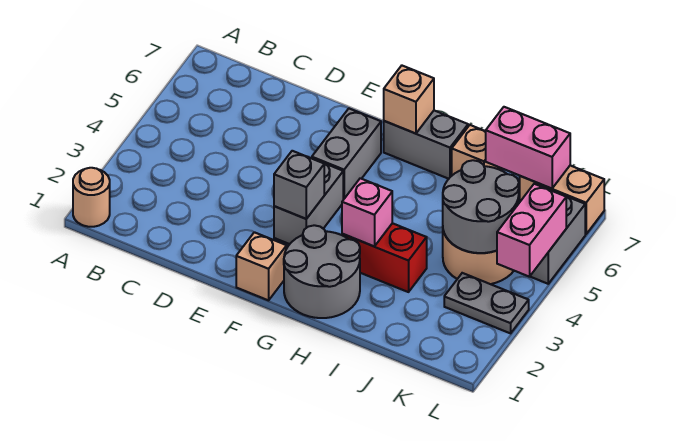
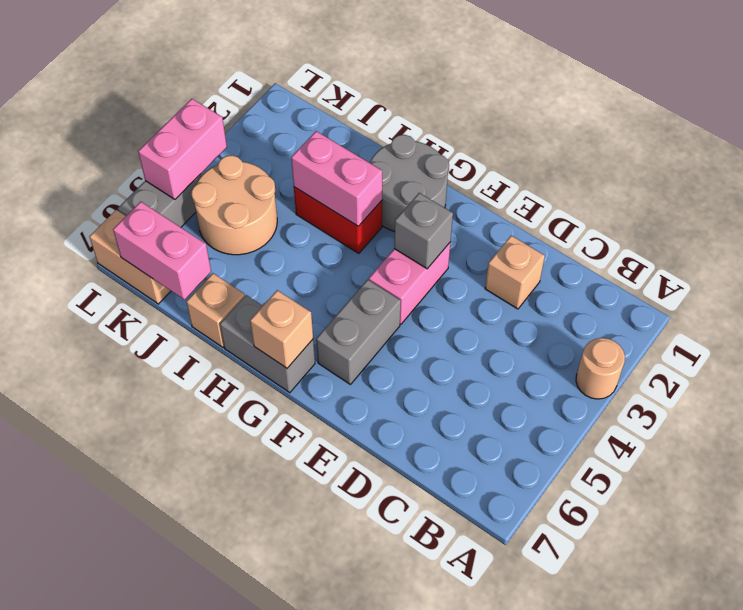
tan 1x1 round brick [73,168,110,227] -> tan 1x1 round brick moved to [576,338,625,399]
tan 1x1 brick [236,232,287,300] -> tan 1x1 brick moved to [485,236,545,309]
grey 1x2 brick [274,158,343,244] -> pink 1x2 brick [369,243,450,324]
pink 1x1 brick [342,178,392,246] -> pink 1x2 brick [291,131,382,226]
grey 2x2 round brick [443,160,519,253] -> none
grey 1x2 plate [444,273,529,333] -> none

